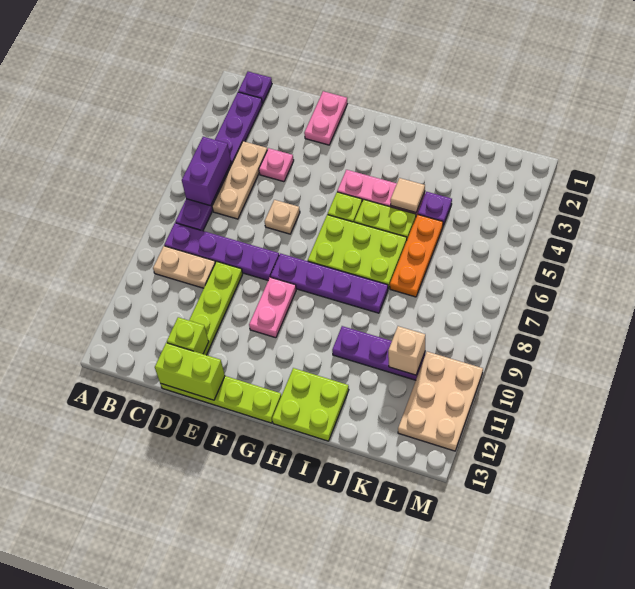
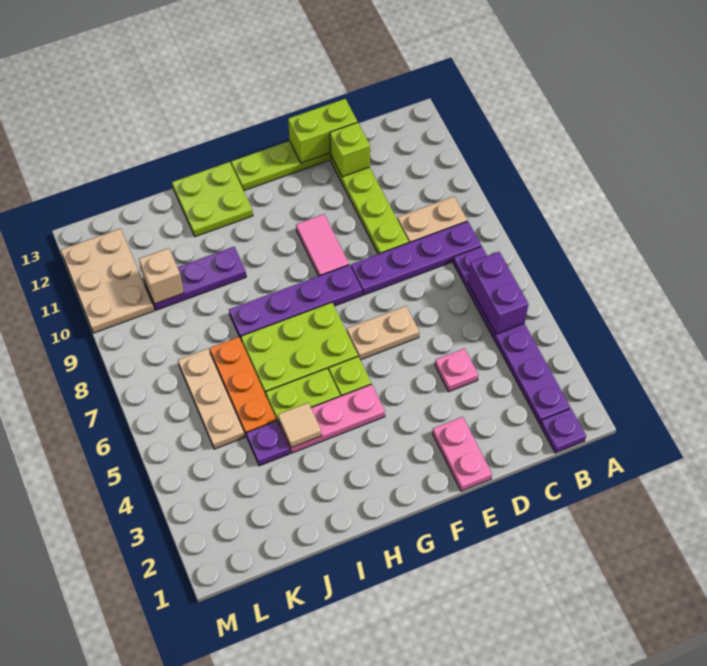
tan 1x3 plate [212,141,267,219] -> tan 1x3 plate moved to [178,349,245,449]
tan 1x1 plate [265,200,300,234] -> tan 1x2 plate [347,306,419,360]
pink 1x2 plate [249,277,296,338] -> pink 1x2 tile [296,214,349,276]

